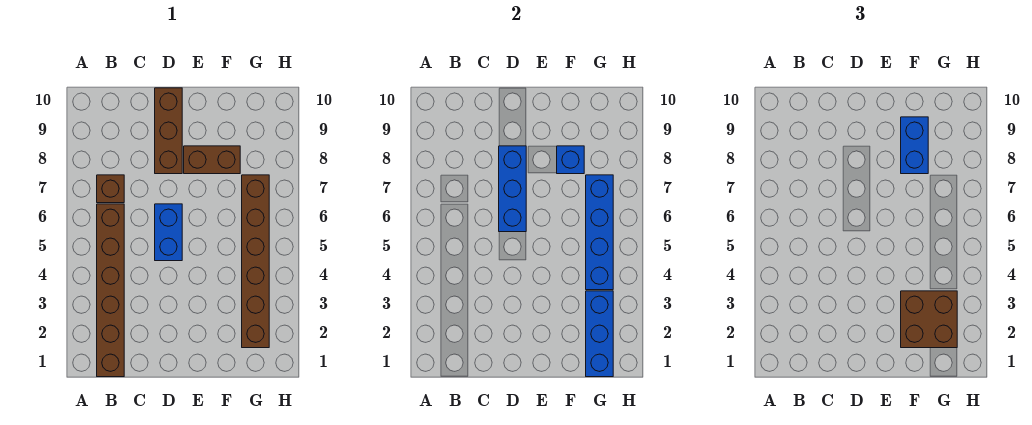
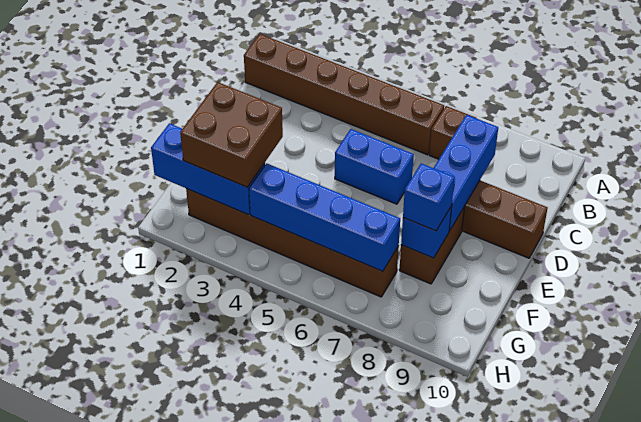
blue 1x3 brick [499,146,526,232] -> blue 1x3 brick turned to [434,115,498,231]
blue 1x2 brick [901,117,928,174] -> blue 1x1 brick [403,163,455,231]

